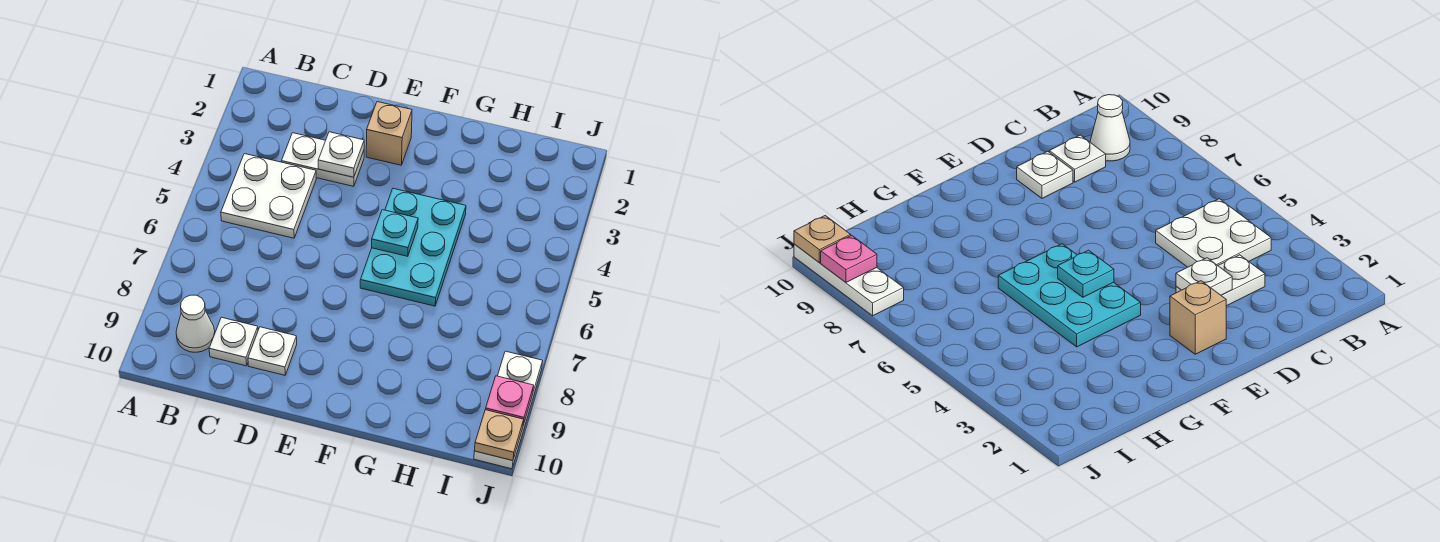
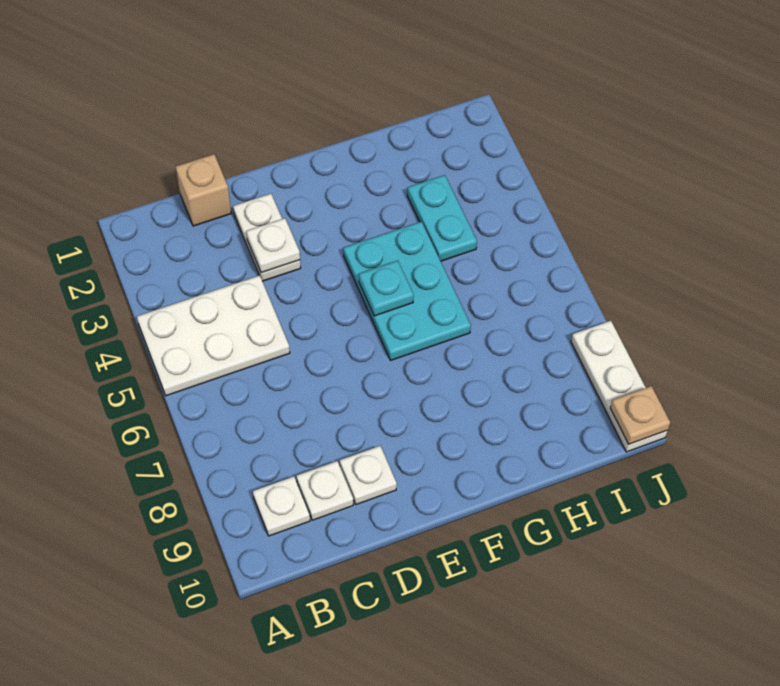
white 2x2 plate [221,154,316,238] -> white 2x3 plate [137,275,290,396]
white 1x1 cone [176,295,215,352] -> white 1x1 plate [253,476,310,536]
white 1x2 plate [282,133,364,186] -> white 1x2 plate turned to [233,194,301,281]
tan 1x1 brick [366,102,412,165] -> tan 1x1 brick moved to [176,154,231,226]
none -> cyan 1x2 plate [407,175,477,261]
pink 1x1 plate [486,376,534,425] -> none

